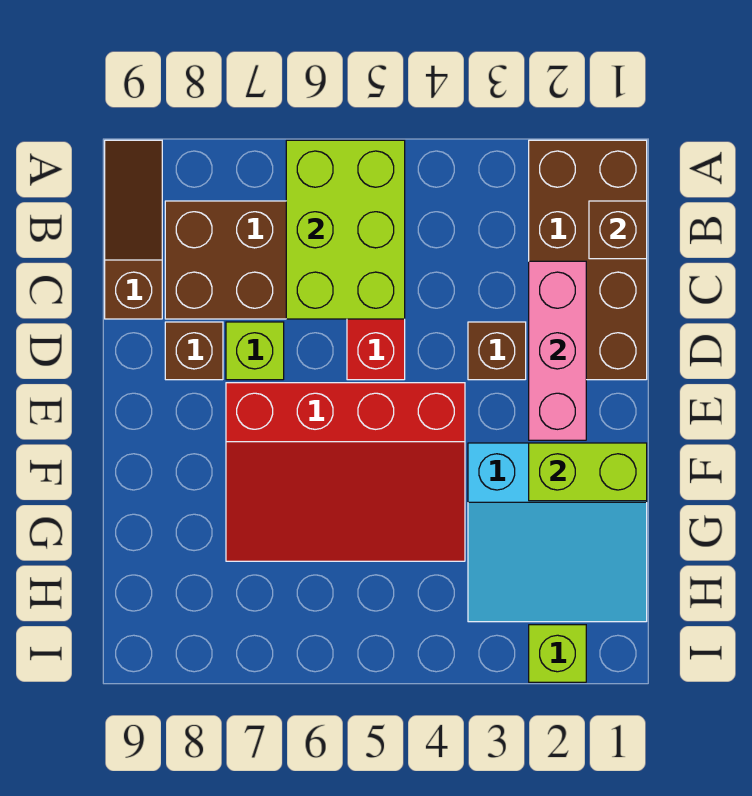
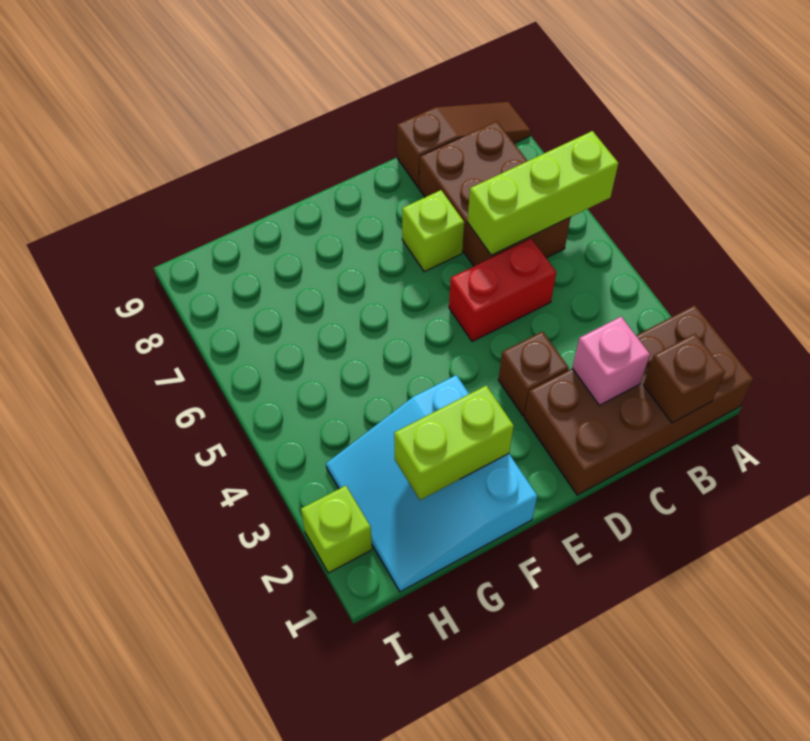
lime 2x3 brick [286,140,405,319] -> lime 1x3 brick [468,131,618,255]
pink 1x3 brick [529,261,586,440] -> pink 1x1 brick [572,317,650,405]
brown 1x1 brick [165,322,223,380] -> none
red 3x4 slope [226,383,465,561] -> none
lime 1x2 brick [529,443,647,501] -> lime 1x2 brick turned to [394,385,514,500]

